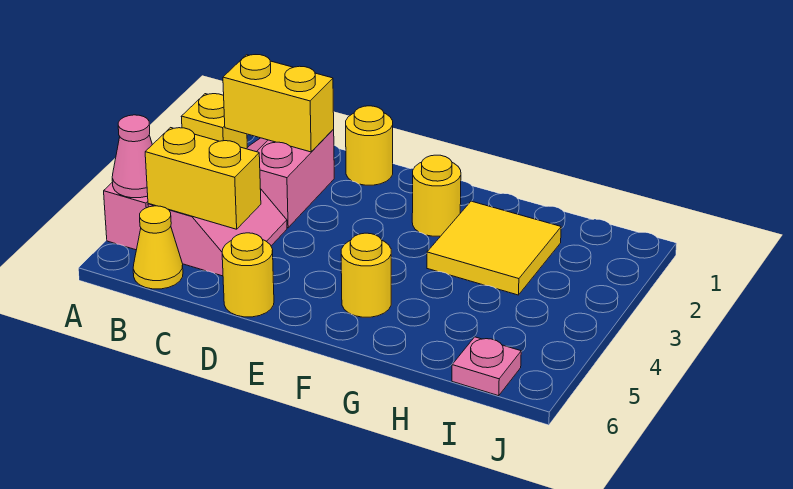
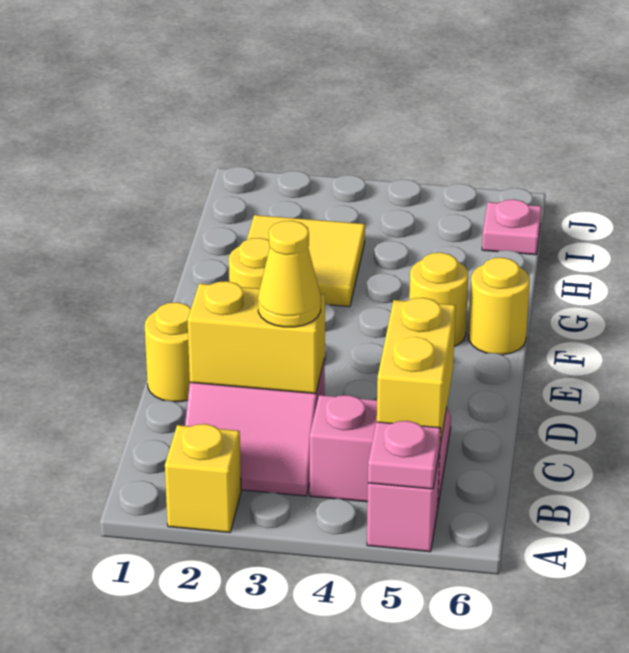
pink 1x1 cone [112,115,152,198] -> pink 1x1 plate [368,421,441,489]
yellow 1x2 brick [223,55,334,152] -> yellow 1x2 brick turned to [188,281,325,394]
yellow 1x1 cone [133,206,183,289] -> yellow 1x1 cone moved to [258,221,321,327]
yellow 1x1 round brick [222,233,274,317] -> yellow 1x1 round brick moved to [469,258,530,355]

